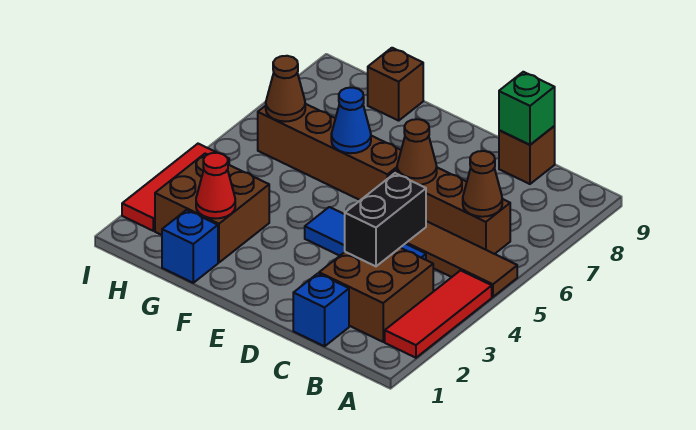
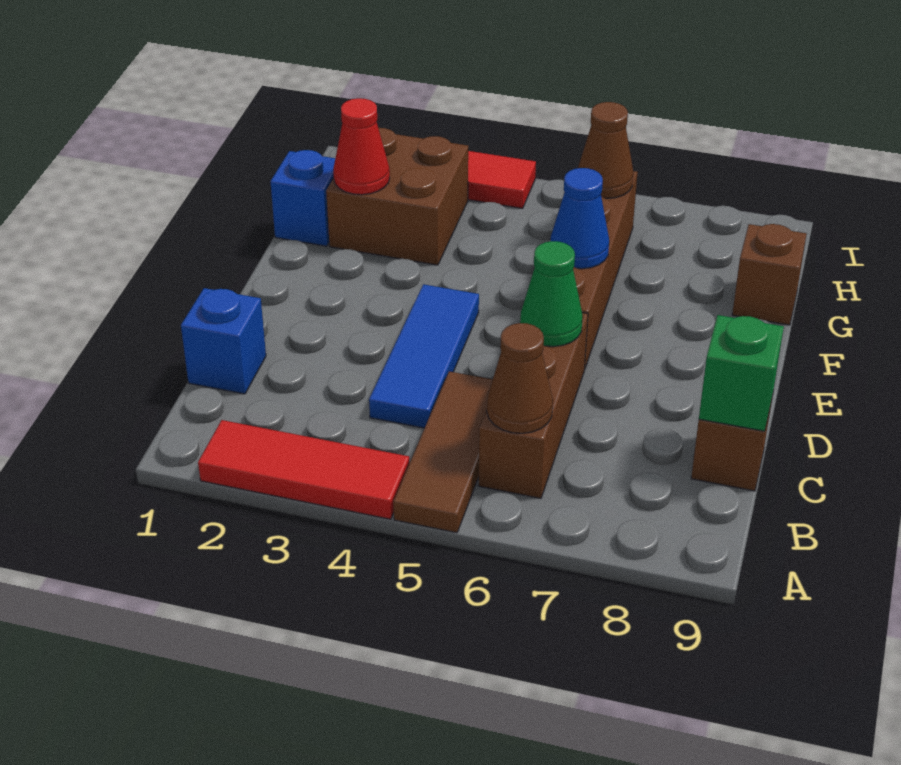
brown 2x2 brick [319,248,433,342] -> none
black 1x2 brick [345,173,426,266] -> none
brown 1x1 cone [397,119,437,185] -> green 1x1 cone [520,241,583,347]

